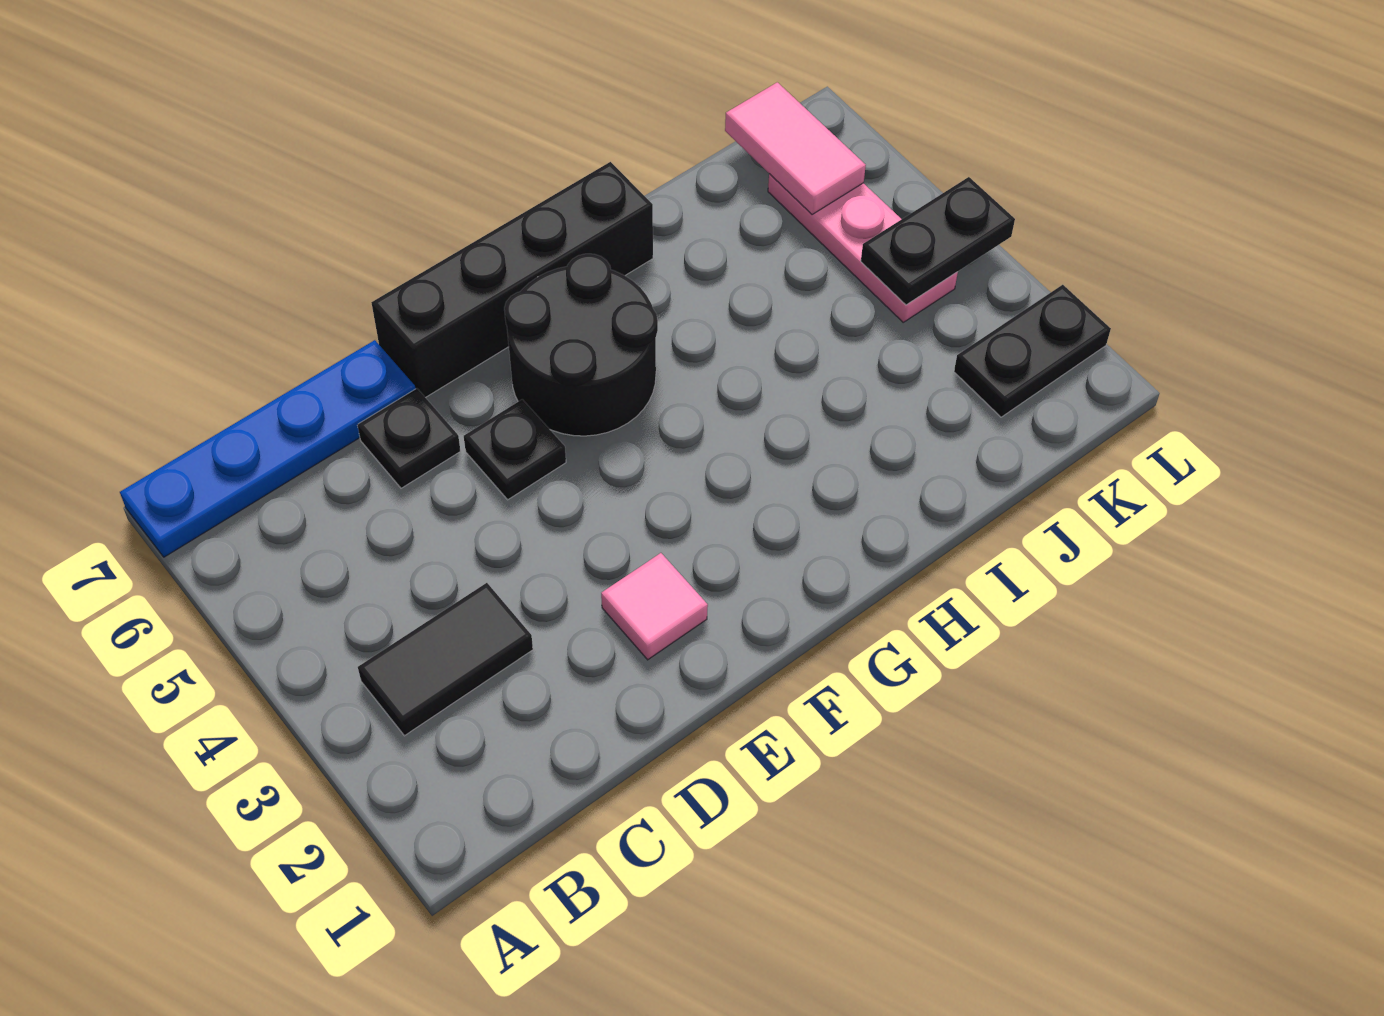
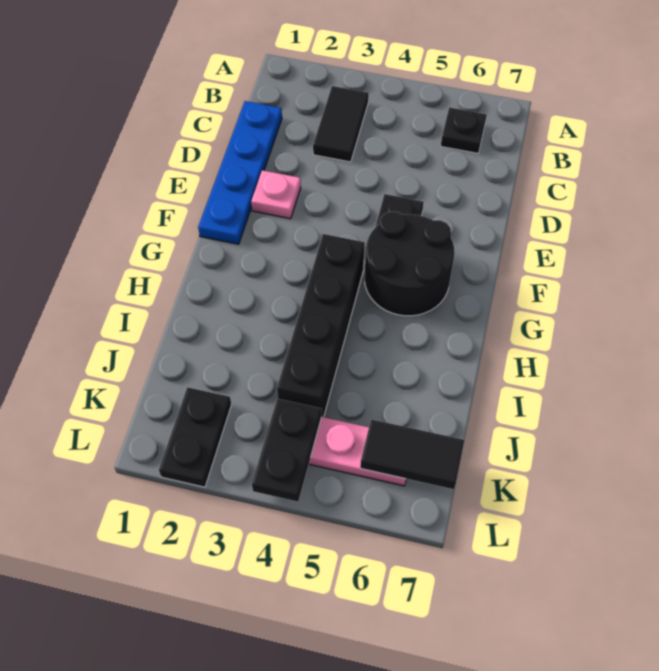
blue 1x4 plate [120,340,415,557] -> blue 1x4 plate moved to [198,101,282,244]
black 1x1 plate [357,388,460,488] -> black 1x1 plate moved to [441,107,487,153]
pink 1x1 tile [601,553,708,660] -> pink 1x1 plate [251,170,301,219]
black 1x4 brick [371,162,653,398] -> black 1x4 brick moved to [277,234,365,417]
pink 1x2 tile [725,82,866,215] -> black 1x2 tile [360,419,465,489]

